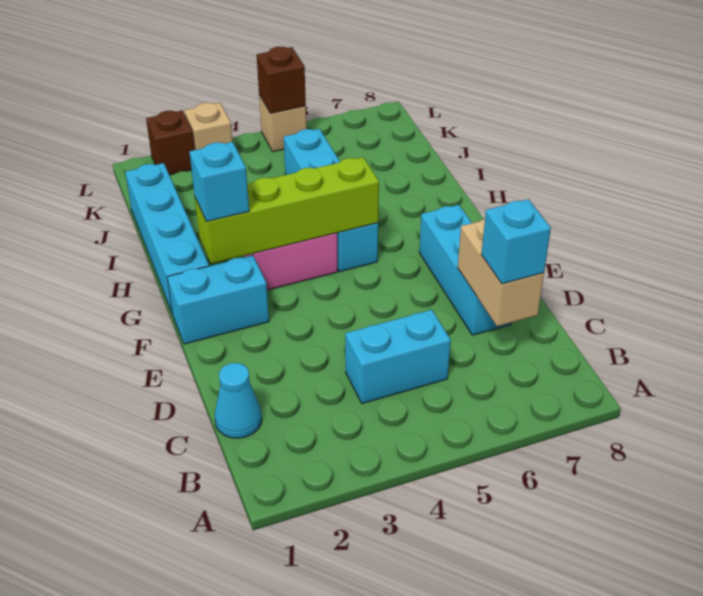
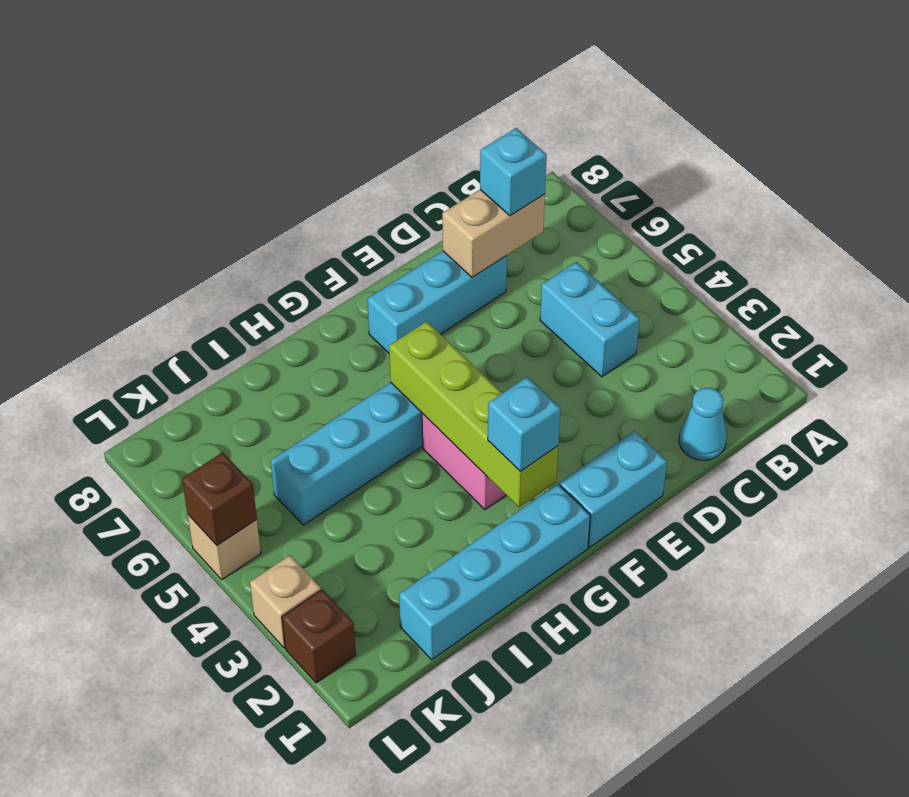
cyan 1x2 brick [167,256,269,344] -> cyan 1x2 brick turned to [560,431,667,548]

